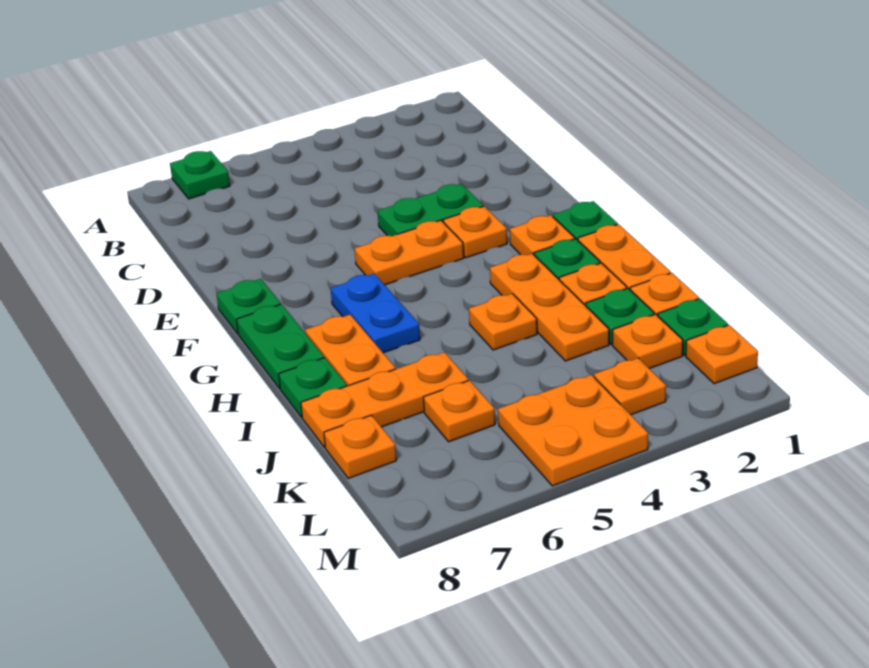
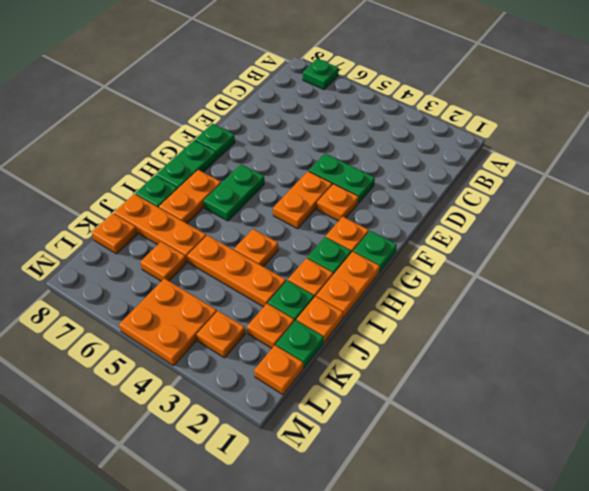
orange 1x2 plate [355,220,464,285] -> orange 1x2 plate turned to [273,171,332,229]
blue 1x2 plate [331,274,420,353] -> green 1x2 plate [204,164,264,221]
orange 1x3 plate [490,254,609,361] -> orange 1x3 plate turned to [188,235,286,307]

